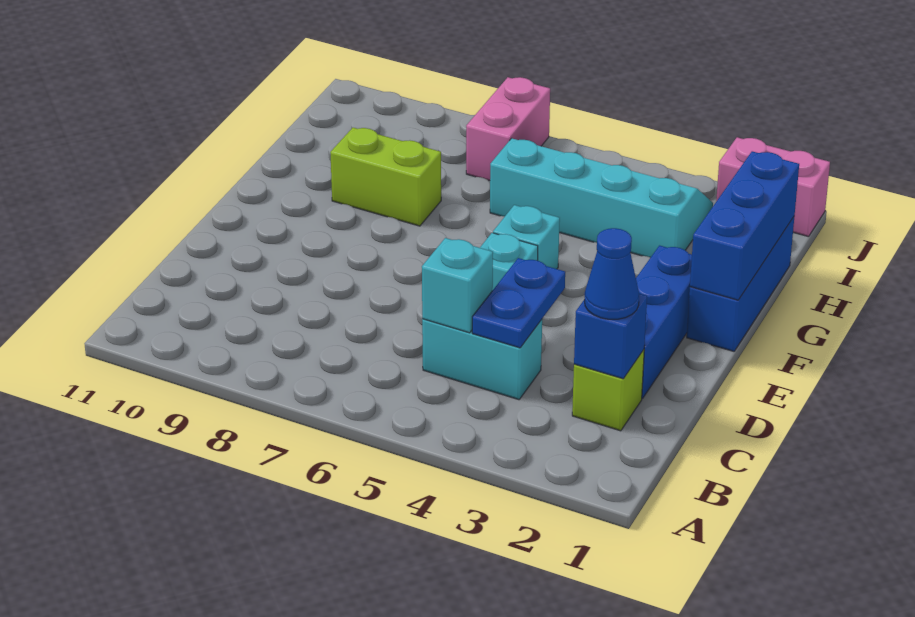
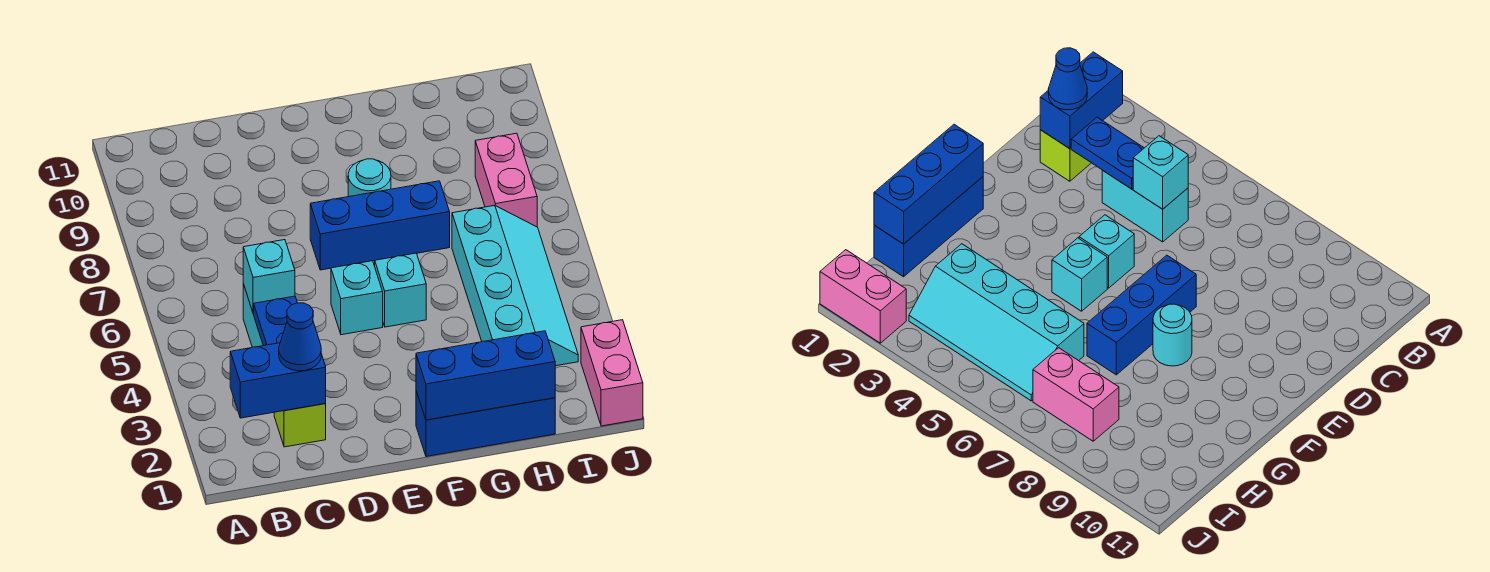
blue 1x1 brick [574,294,647,379] -> blue 1x2 brick [230,343,326,418]
blue 1x2 plate [472,258,565,348] -> blue 1x2 plate turned to [254,296,297,346]
blue 1x3 brick [636,246,692,399] -> blue 1x3 brick moved to [310,181,450,270]
none -> cyan 1x1 round brick [348,159,391,197]
lime 1x2 brick [330,128,441,226] -> none
pink 1x2 brick [466,77,550,181] -> pink 1x2 brick turned to [475,133,537,227]

